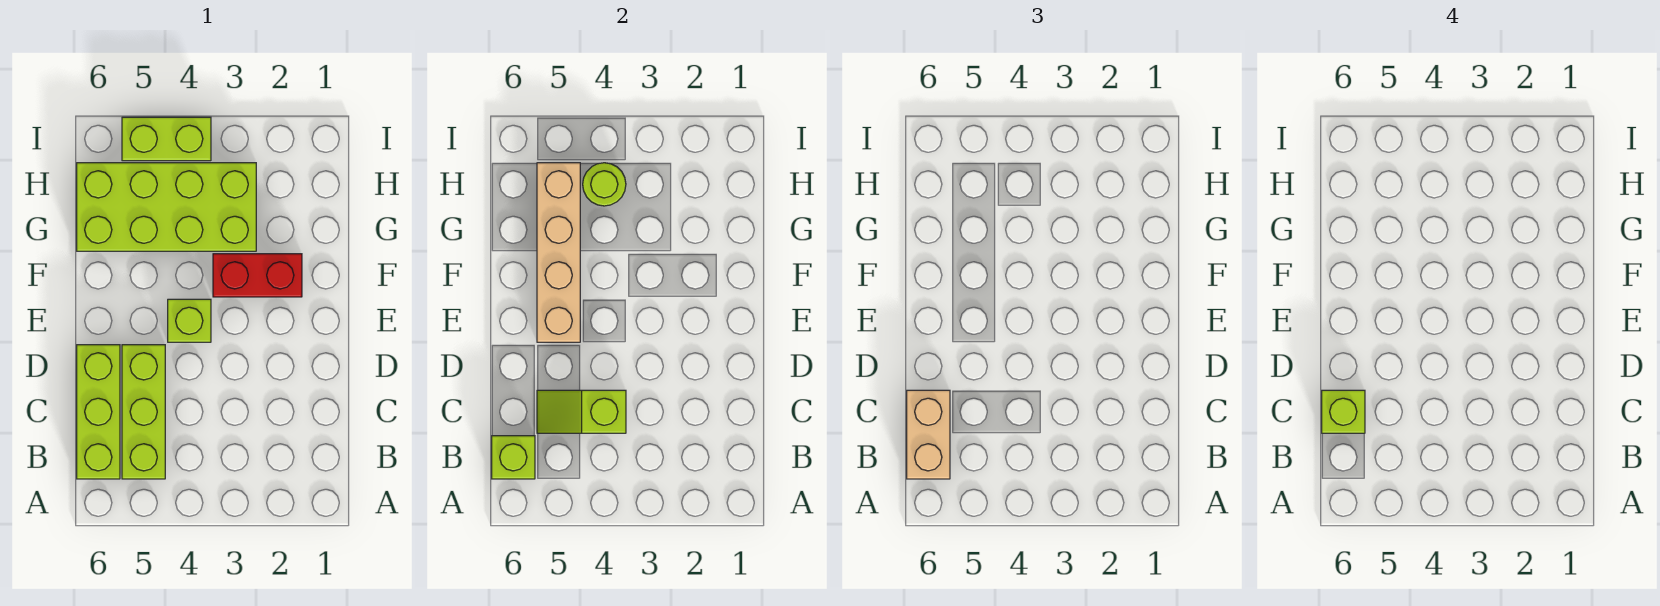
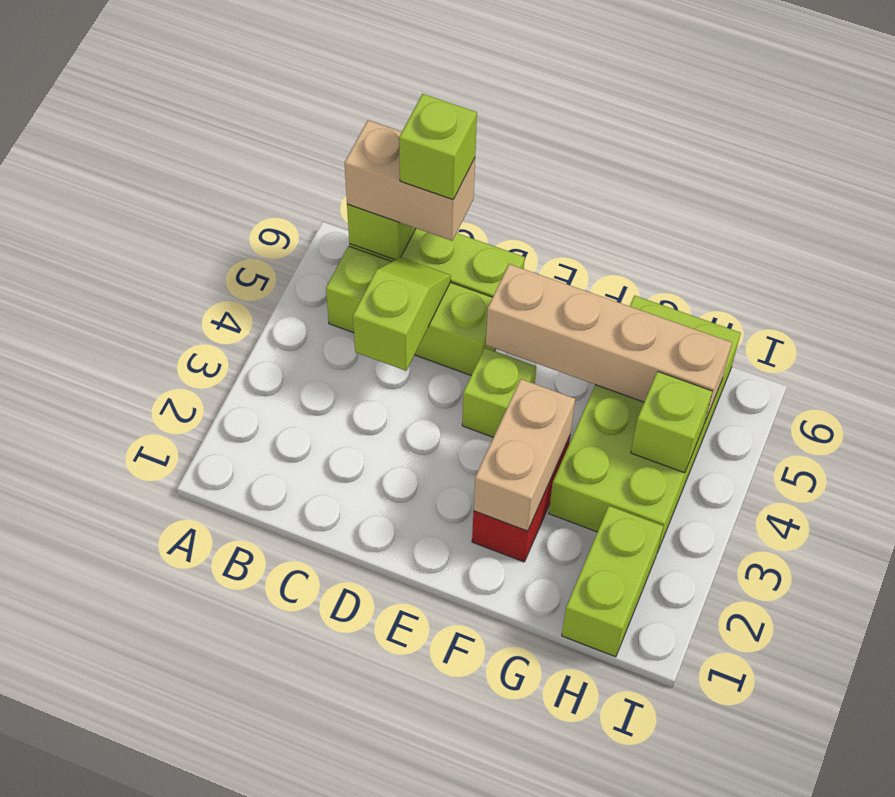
none -> tan 1x2 brick [474,379,575,531]
lime 1x1 round brick [583,163,626,206] -> lime 1x1 brick [631,371,713,473]
lime 1x2 brick [122,117,211,161] -> lime 1x2 brick moved to [562,506,664,657]

